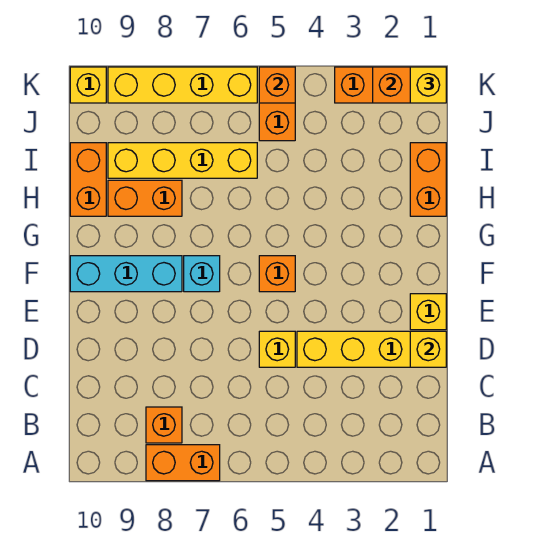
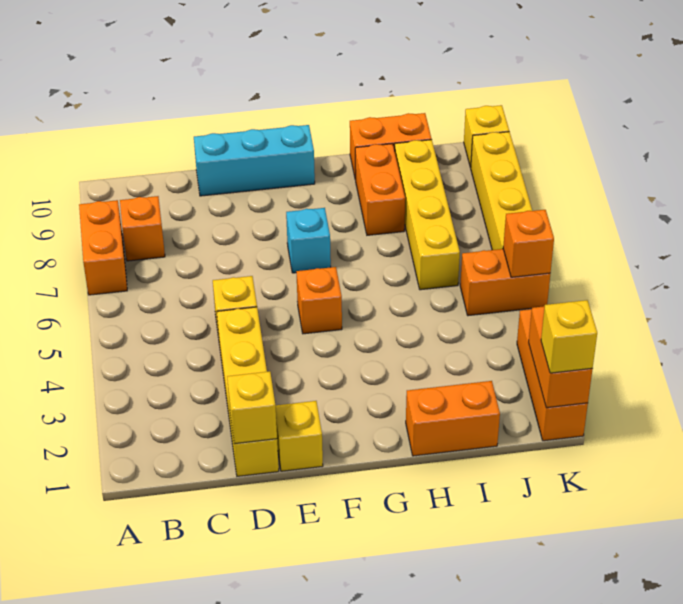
cyan 1x3 brick [70,256,182,292] -> cyan 1x3 brick turned to [194,125,315,196]

